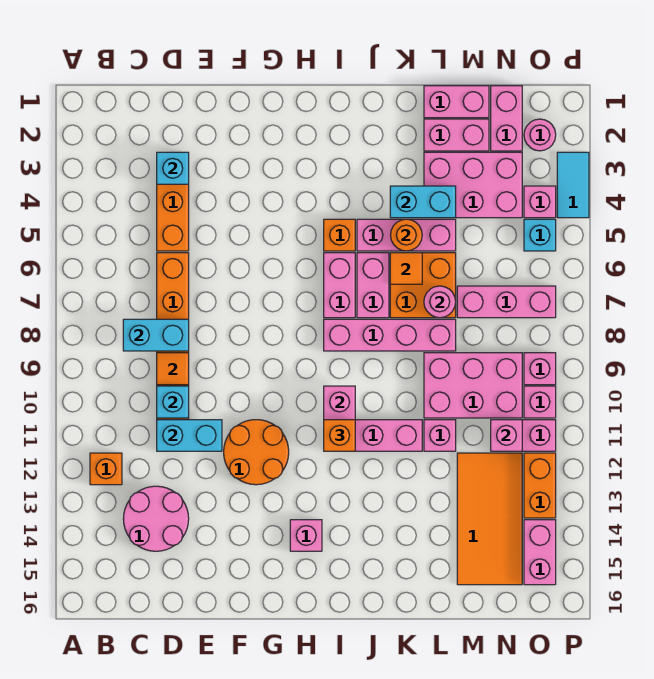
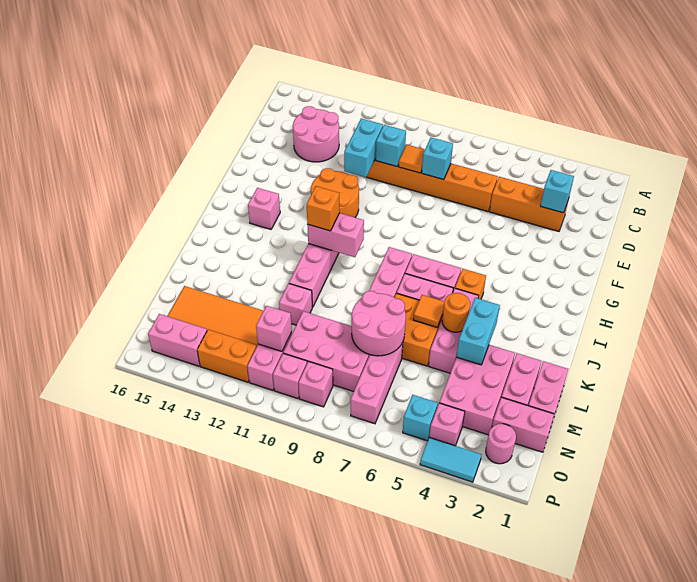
orange 1x1 brick [90,453,122,485] -> none
cyan 1x2 brick [123,319,189,351] -> cyan 1x1 brick [422,138,453,180]
pink 1x1 round brick [424,286,456,318] -> pink 2x2 round brick [352,291,406,356]
pink 2x3 brick [424,353,522,418] -> pink 2x3 brick turned to [283,311,369,392]

